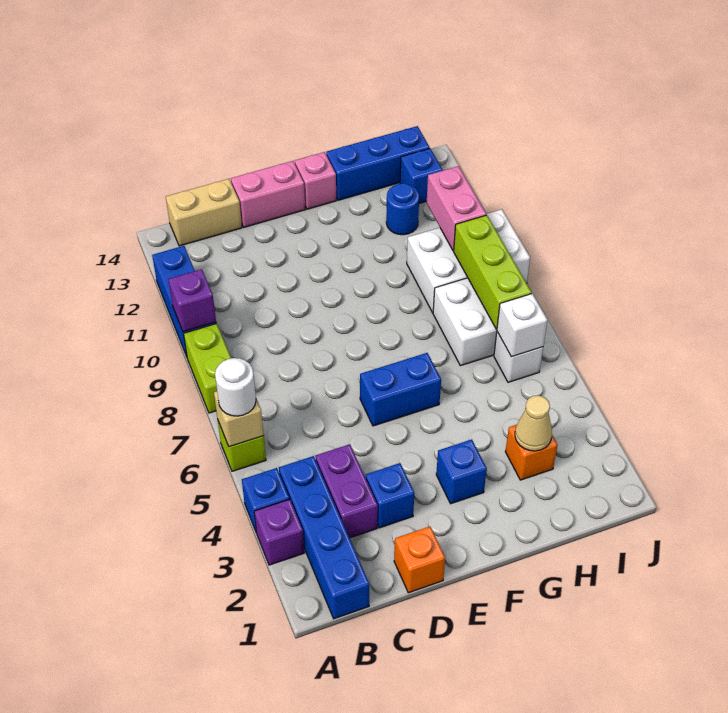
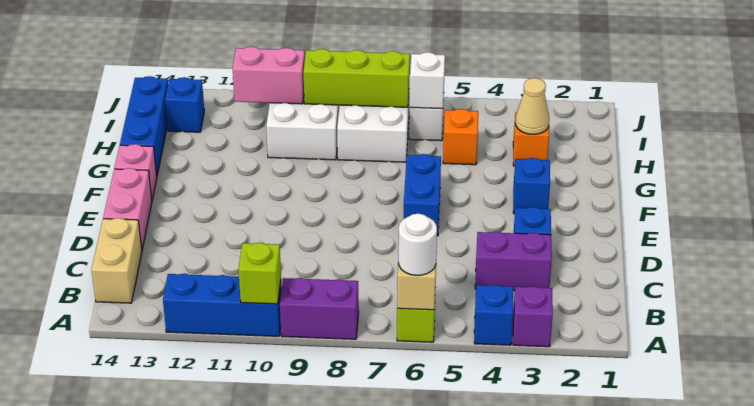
lime 1x2 brick [184,324,231,413] -> purple 1x2 brick [280,278,359,339]
purple 1x1 brick [168,269,216,332] -> lime 1x1 brick [238,243,281,304]
blue 1x4 brick [279,456,369,619] -> none
orange 1x1 brick [394,526,445,593] -> orange 1x1 brick moved to [443,109,478,165]
blue 1x1 round brick [386,183,419,235] -> none

